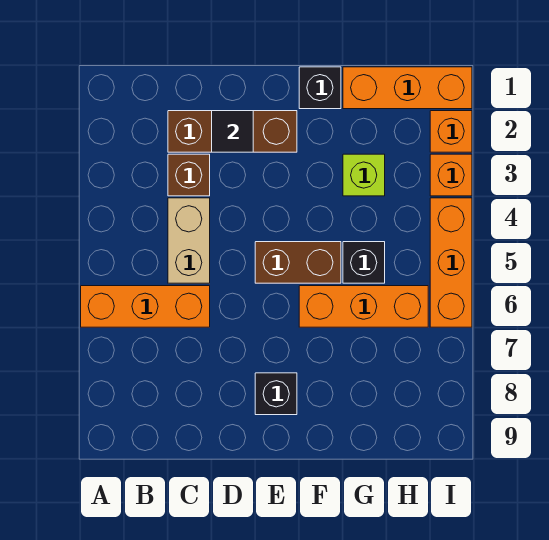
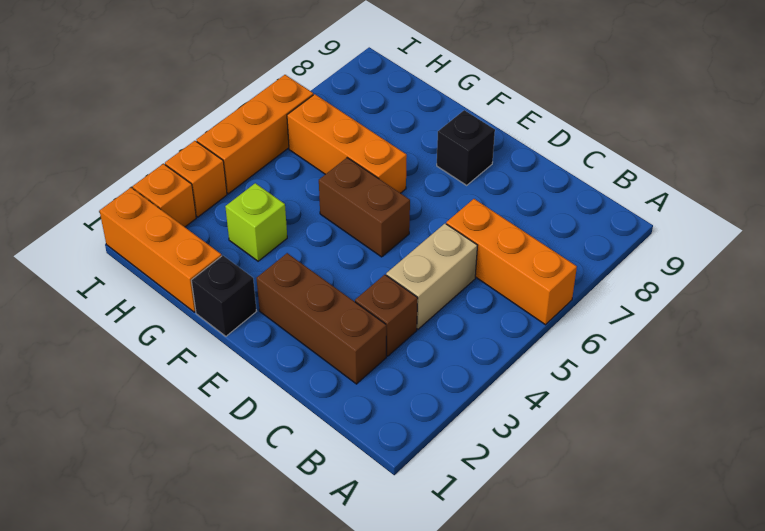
black 1x1 tile [212,111,253,152] -> none
black 1x1 brick [343,242,385,283] -> none

